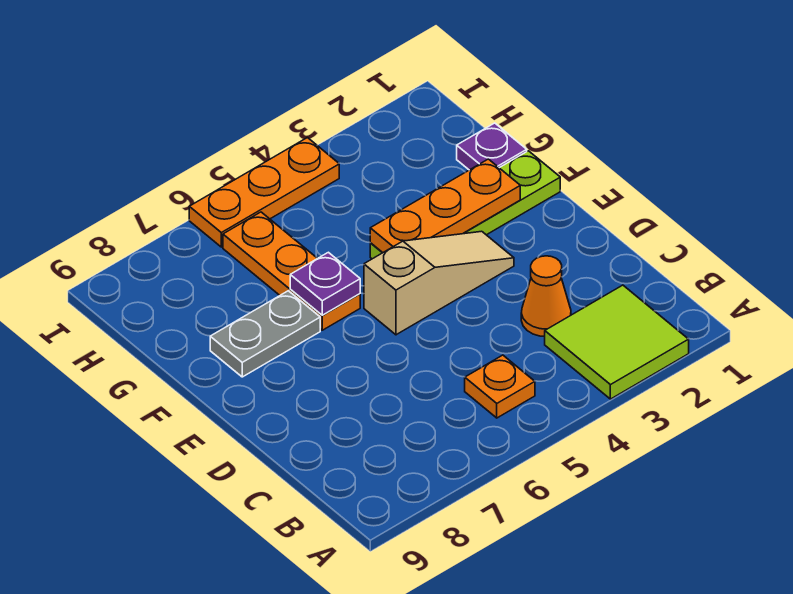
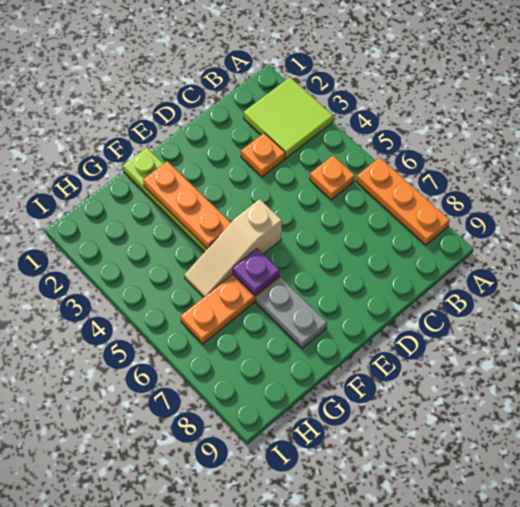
orange 1x1 cone [521,256,571,337] -> orange 1x1 plate [241,133,285,177]
tan 1x3 slope [364,231,514,335] -> tan 1x3 slope turned to [184,199,282,297]
purple 1x1 plate [457,123,527,170] -> none
orange 1x3 plate [189,138,339,247] -> orange 1x3 plate moved to [356,157,450,245]

